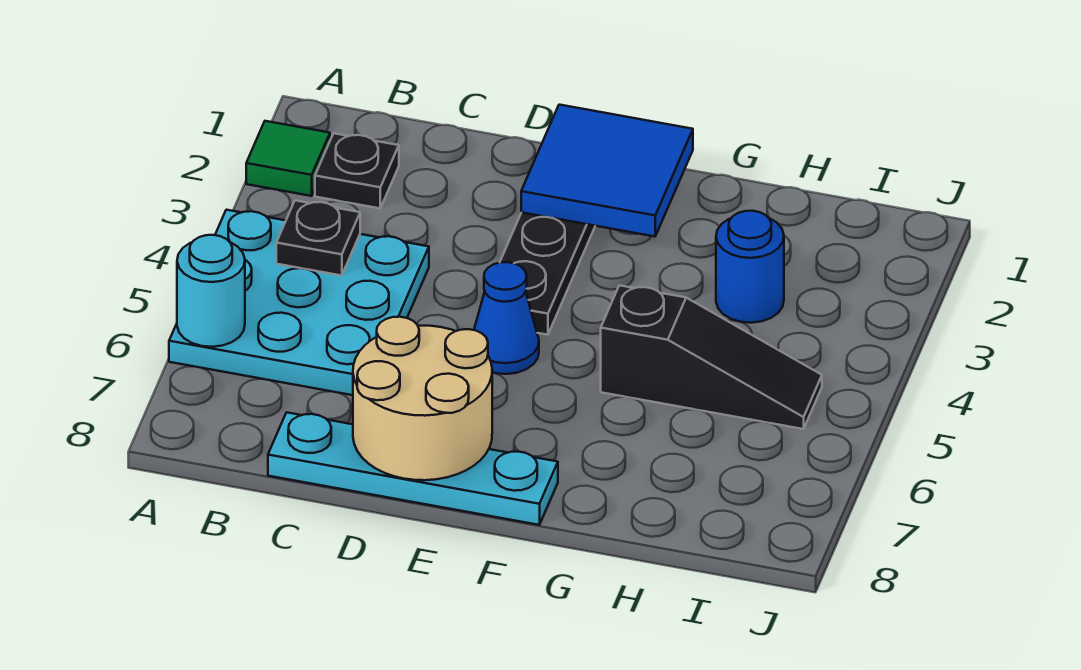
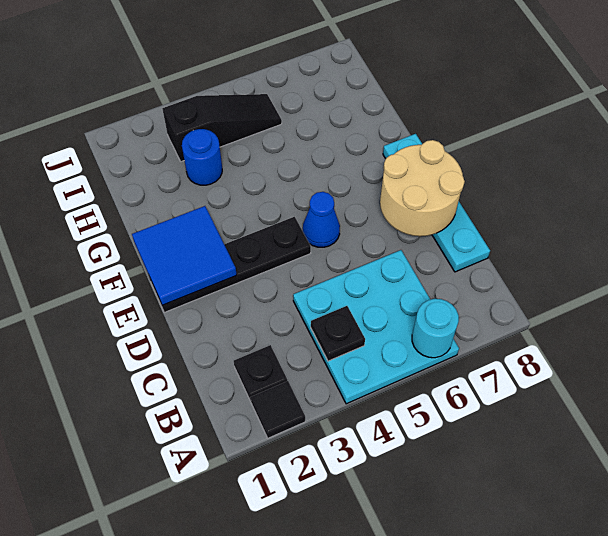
green 1x1 tile [246,121,330,196] -> black 1x1 tile [250,381,305,438]
black 1x3 slope [601,285,822,429] -> black 1x3 slope turned to [162,94,282,162]

